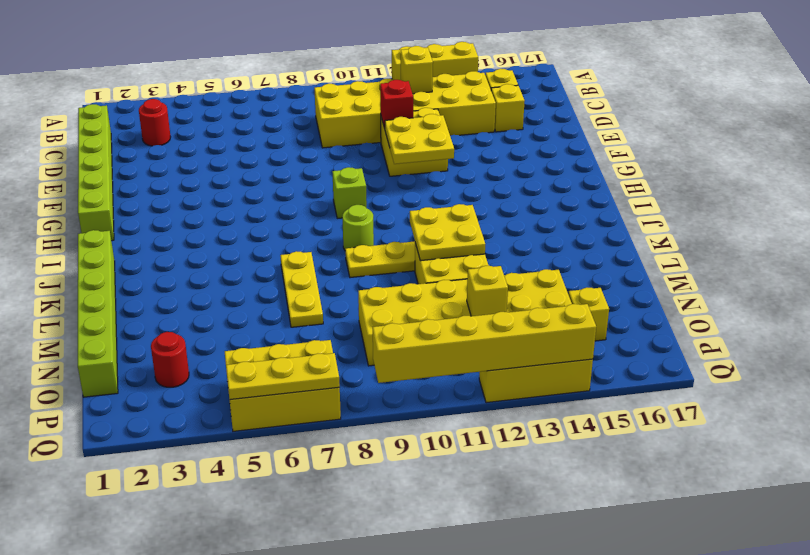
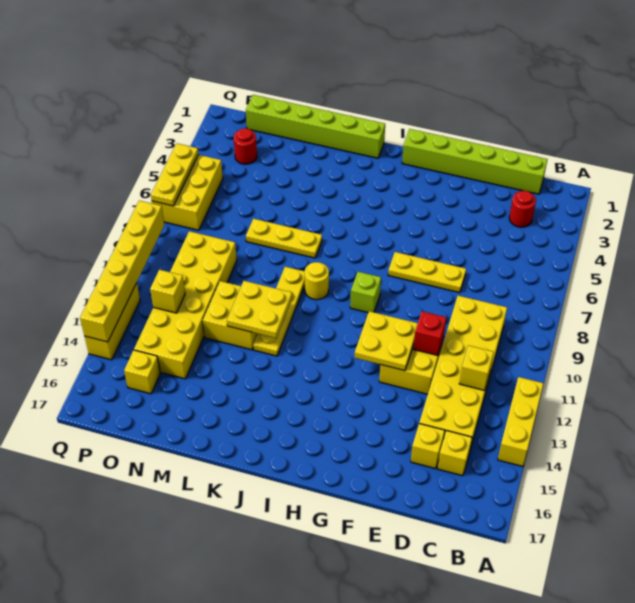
none -> yellow 1x3 plate [388,252,466,293]
lime 1x1 round brick [342,205,374,250] -> yellow 1x1 round brick [305,262,329,300]

